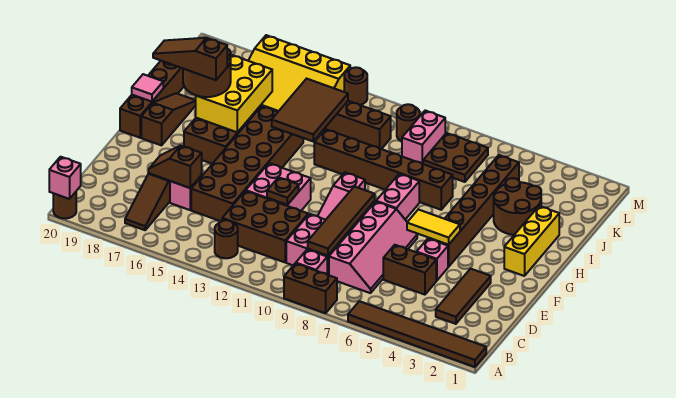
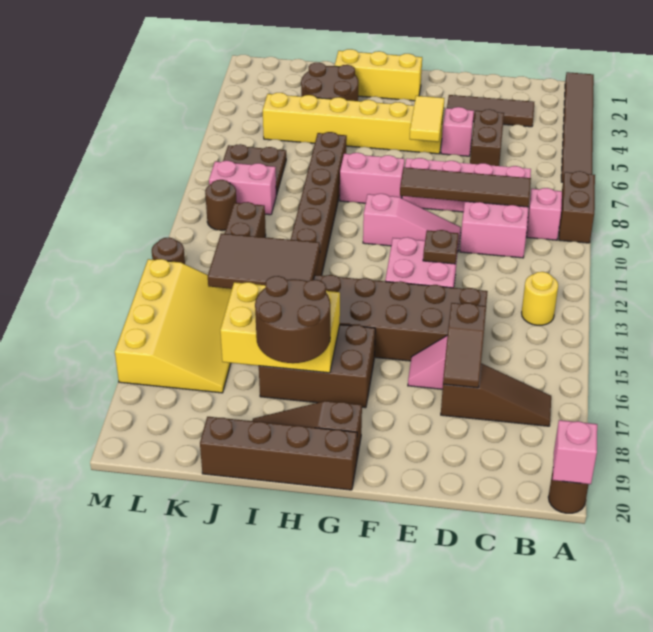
brown 1x1 round brick [215,220,238,258] -> yellow 1x1 round brick [522,272,558,325]
brown 2x3 brick [222,191,308,262] -> none
brown 1x6 brick [428,155,519,267] -> yellow 1x6 brick [263,93,444,154]
brown 1x3 slope [153,38,227,80] -> none
pink 1x1 tile [132,74,163,102] -> none

